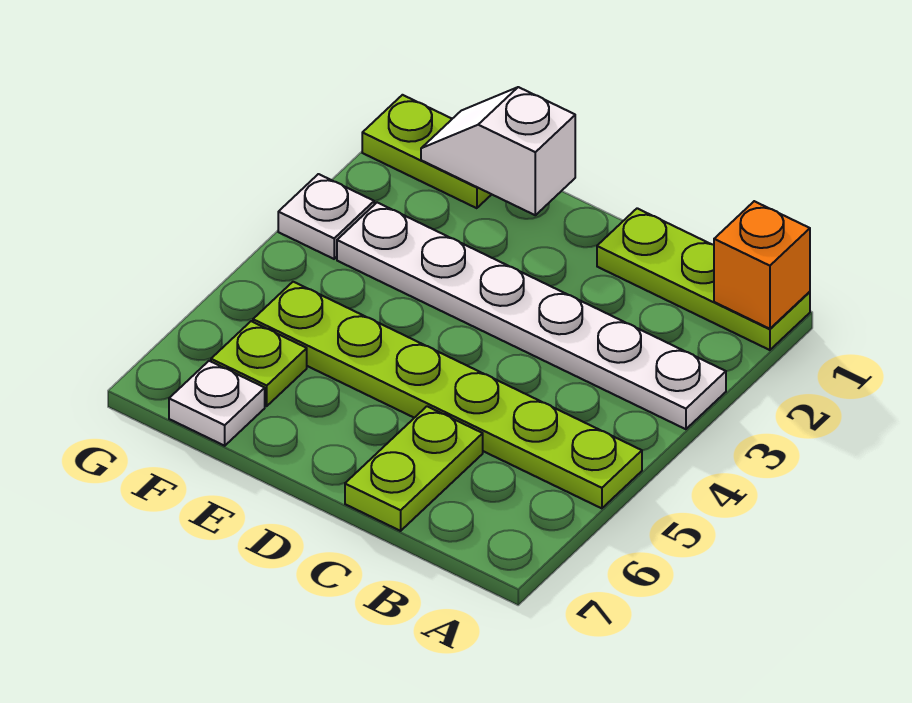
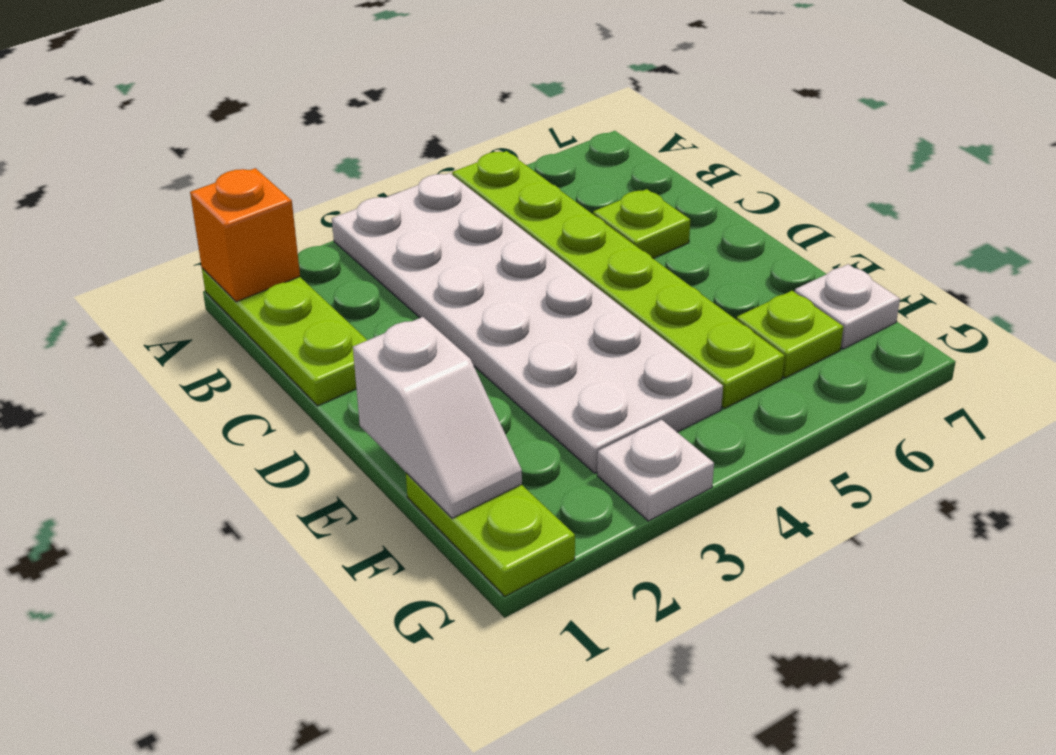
white 1x6 plate [337,203,726,429] -> white 2x6 plate [332,173,723,473]
lime 1x2 plate [345,406,483,531] -> lime 1x1 plate [593,189,690,258]

